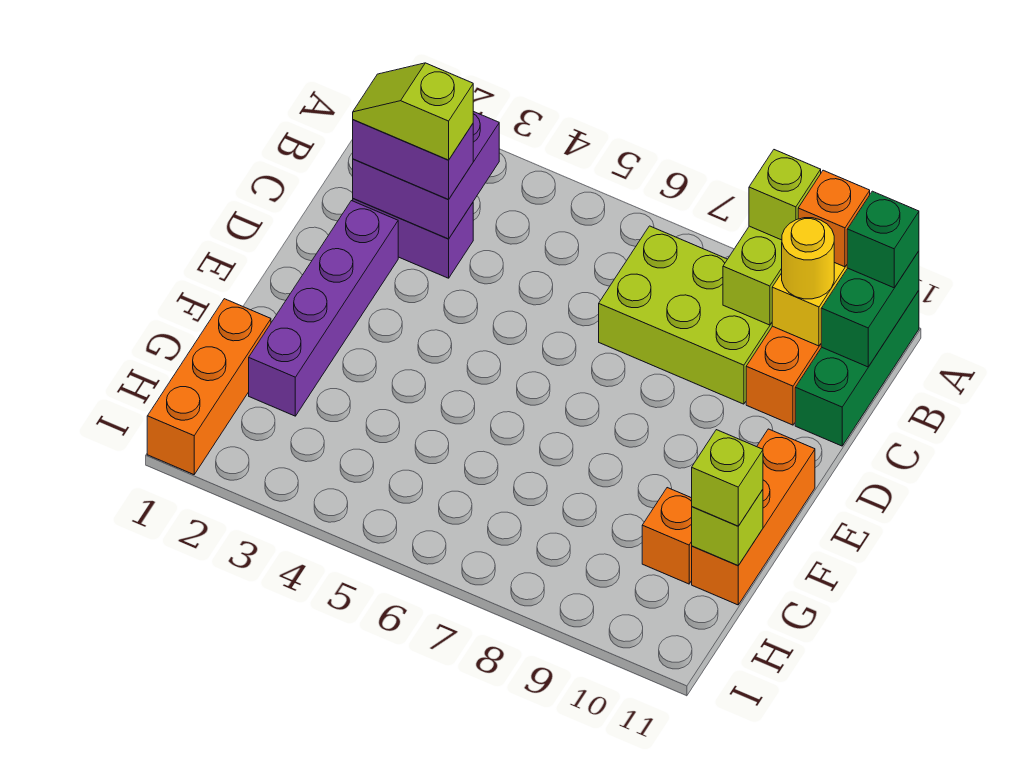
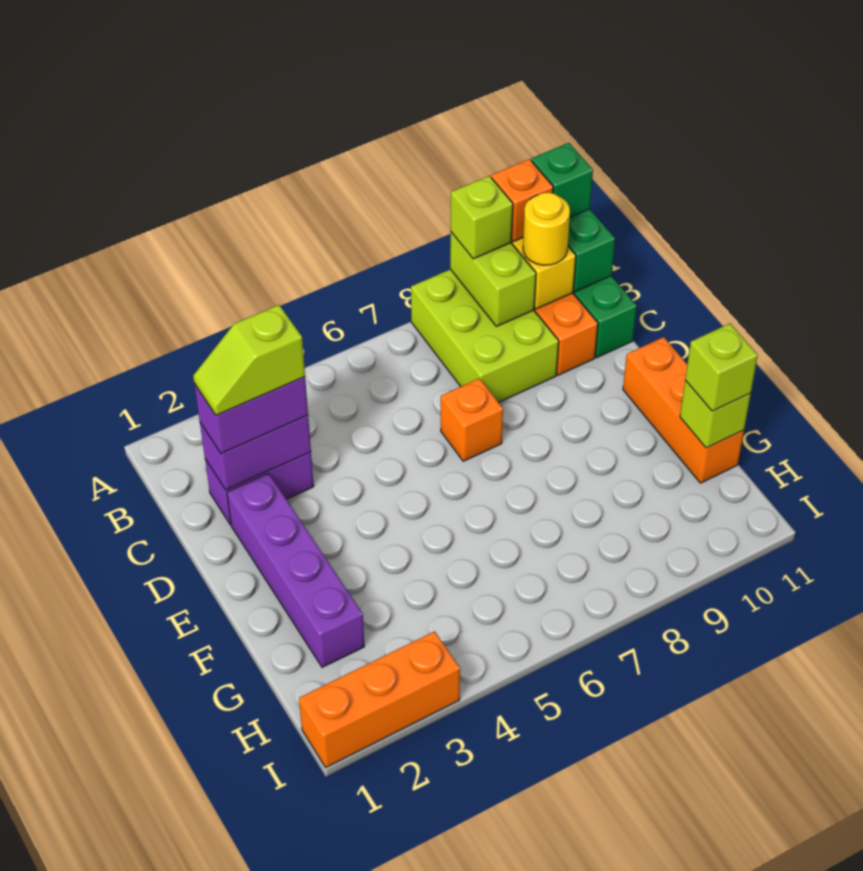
purple 2x2 brick [353,111,499,239] -> purple 1x2 brick [200,415,311,490]
lime 2x3 brick [599,226,772,404] -> lime 2x3 brick turned to [411,269,559,403]
orange 1x3 brick [147,299,271,475] -> orange 1x3 brick turned to [299,631,460,767]
orange 1x1 brick [642,488,692,584] -> orange 1x1 brick moved to [441,378,503,461]

